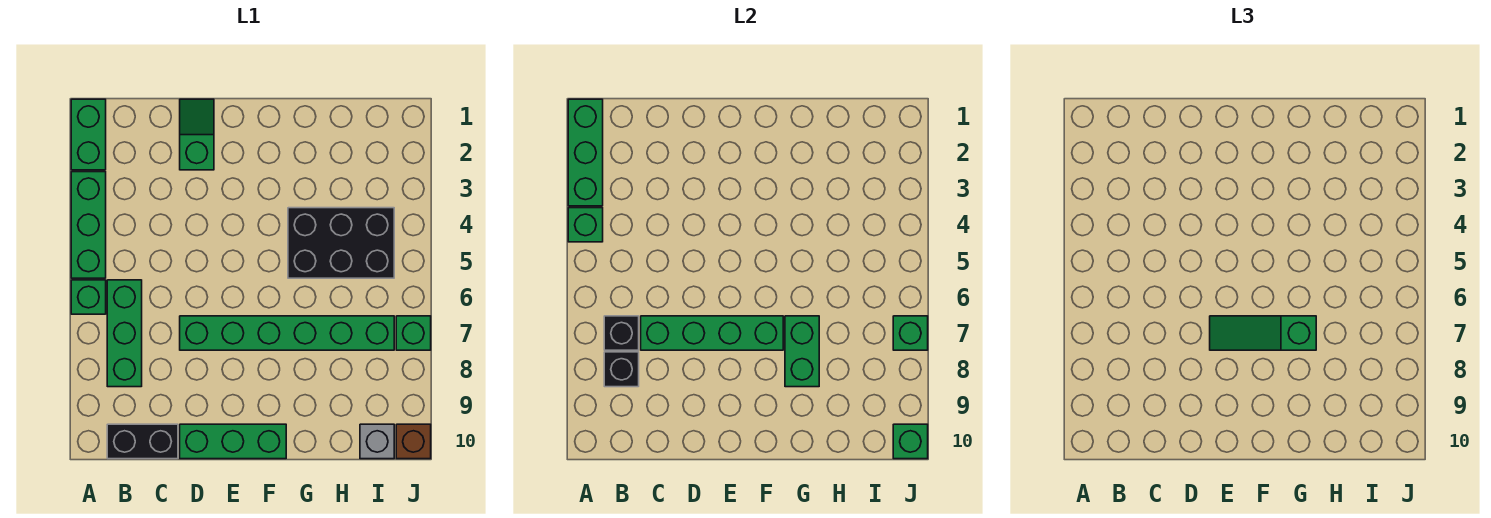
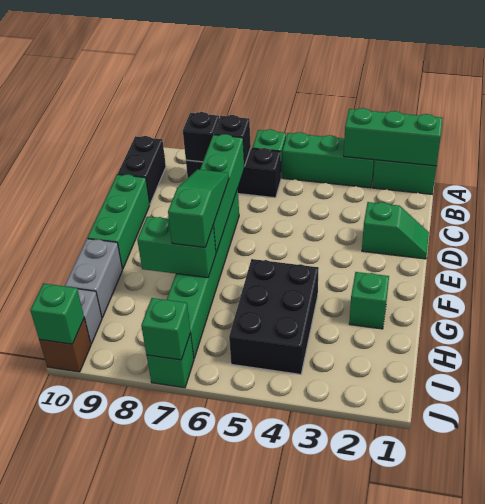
green 1x1 brick [568,208,603,242] -> green 1x1 brick moved to [349,272,389,329]
green 1x3 brick [107,280,142,387] -> black 1x3 brick [186,148,281,198]
none -> grey 1x2 brick [65,239,122,318]

